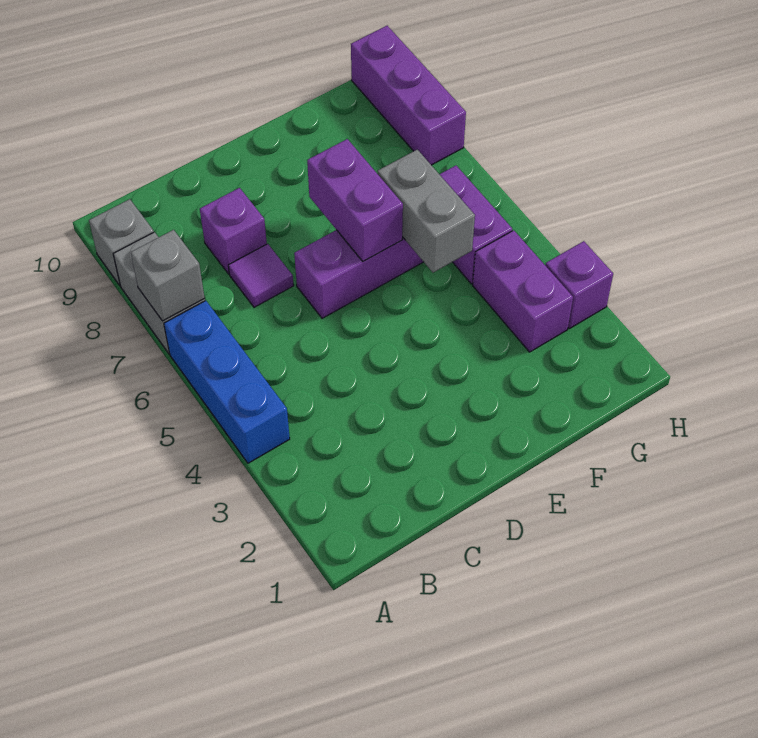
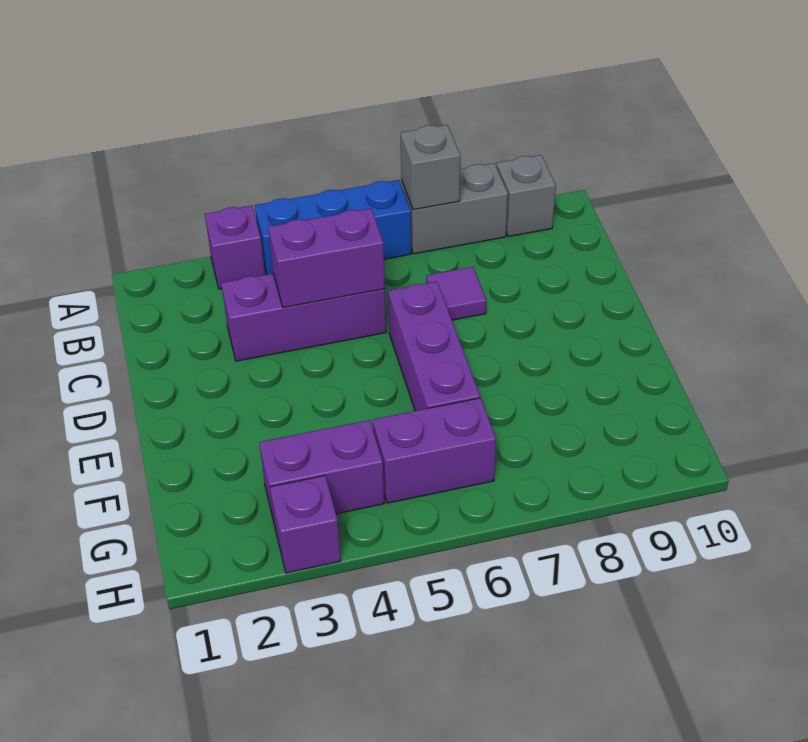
purple 1x1 brick [200,188,267,274] -> purple 1x1 brick moved to [205,206,265,289]
purple 1x2 brick [307,139,403,261] -> purple 1x2 brick moved to [268,209,385,308]
grey 1x2 brick [378,150,475,273] -> none
purple 1x3 brick [351,26,466,165] -> purple 1x3 brick moved to [221,274,386,361]

